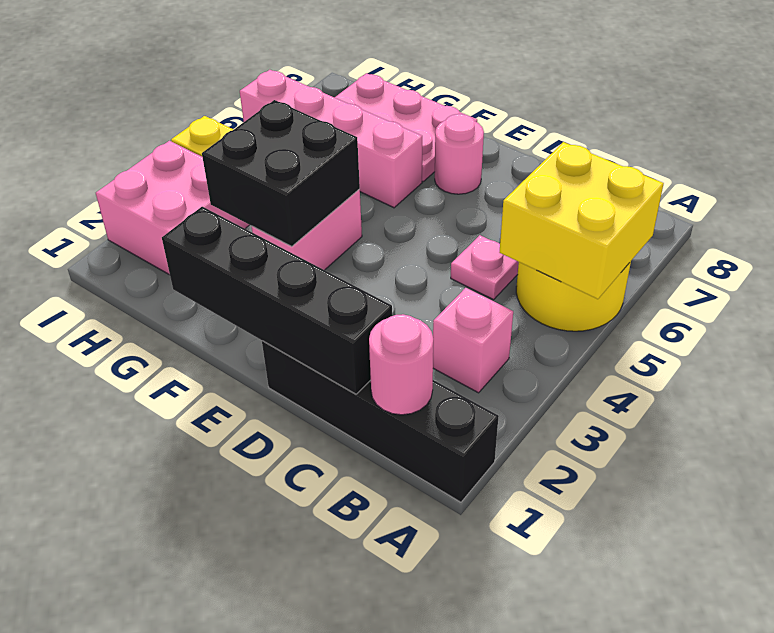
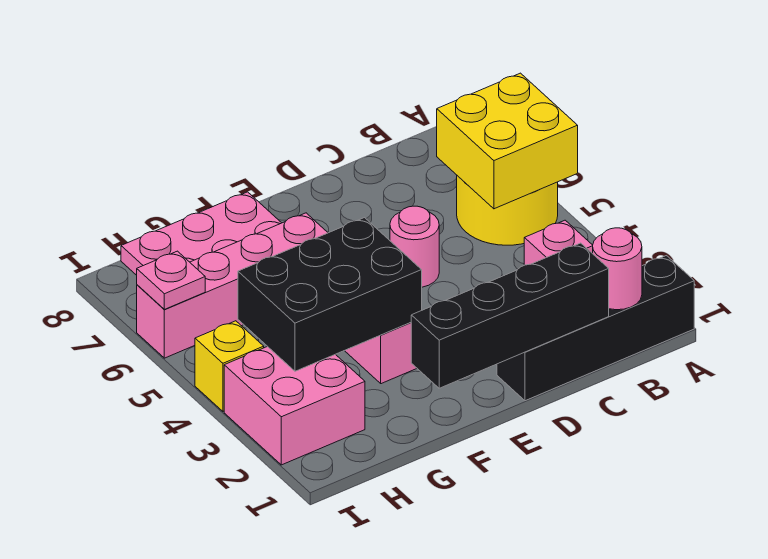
pink 1x1 plate [451,235,519,300] -> pink 1x1 plate moved to [137,251,205,309]
pink 1x1 round brick [435,114,484,194] -> pink 1x1 round brick moved to [390,206,439,287]
black 2x2 brick [202,100,360,247] -> black 2x3 brick [238,218,422,371]

